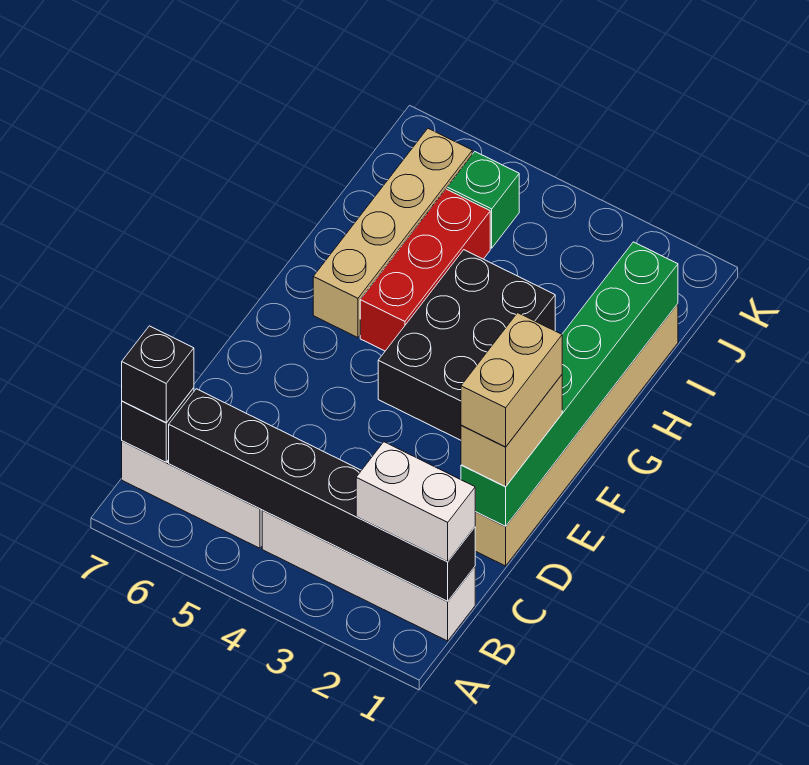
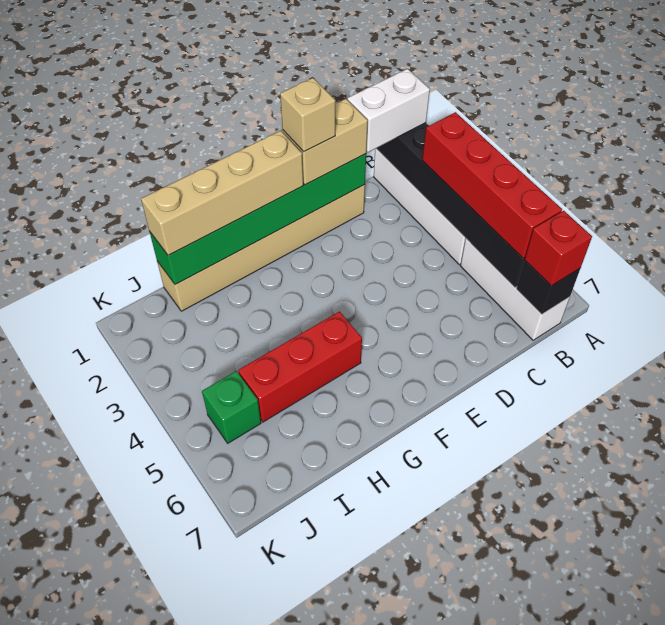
white 1x2 brick [356,442,475,562] -> white 1x2 brick turned to [347,69,430,152]
none -> red 1x4 brick [422,112,562,258]
black 1x1 brick [122,326,194,423] -> red 1x1 brick [525,211,592,286]
tan 1x2 brick [461,313,562,447] -> tan 1x1 brick [280,78,335,152]
black 2x3 brick [378,250,555,440] -> none
tan 1x4 brick [313,129,472,338] -> tan 1x4 brick moved to [141,131,303,255]

